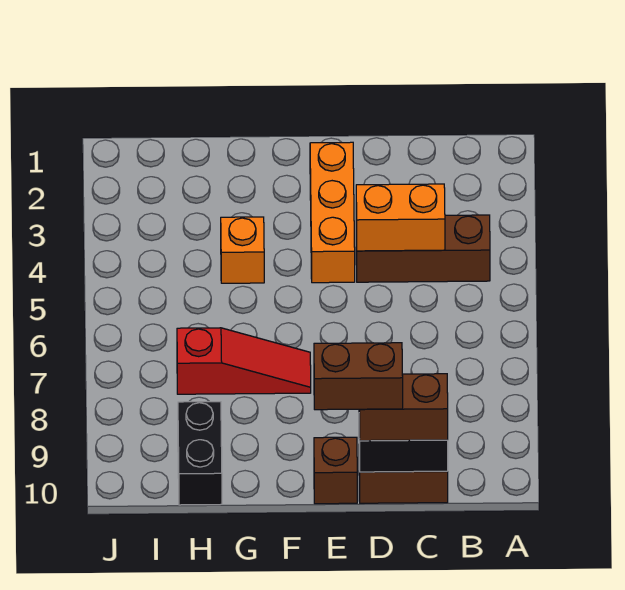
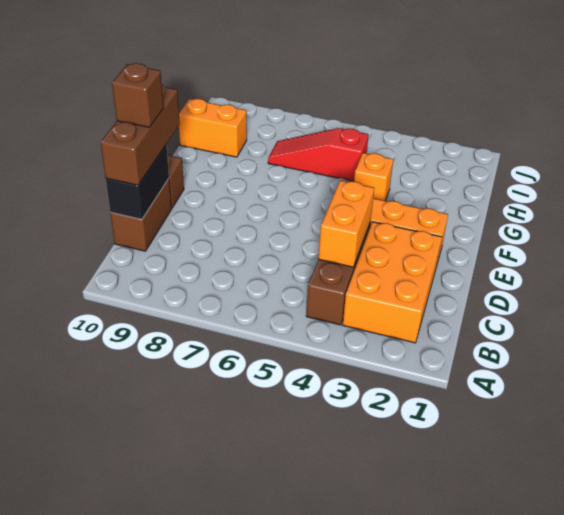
none -> orange 2x3 brick [343,222,442,343]
brown 1x2 brick [359,374,448,441] -> brown 1x3 brick [101,85,180,185]
brown 1x2 brick [314,343,403,410] -> brown 1x1 brick [112,63,163,127]
red 1x3 slope [177,328,311,394] -> red 1x3 slope turned to [268,128,369,181]
black 1x2 brick [178,402,222,505] -> orange 1x2 brick [179,99,247,157]

